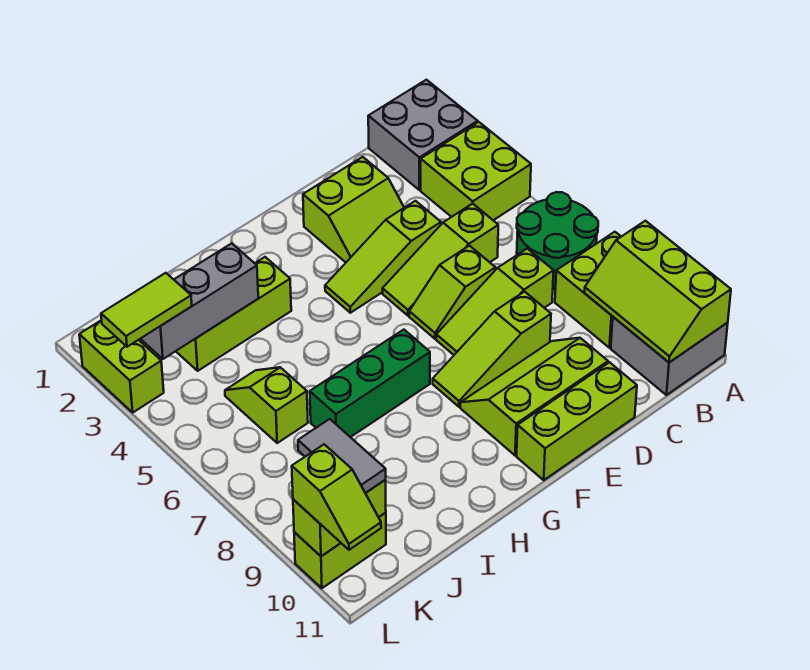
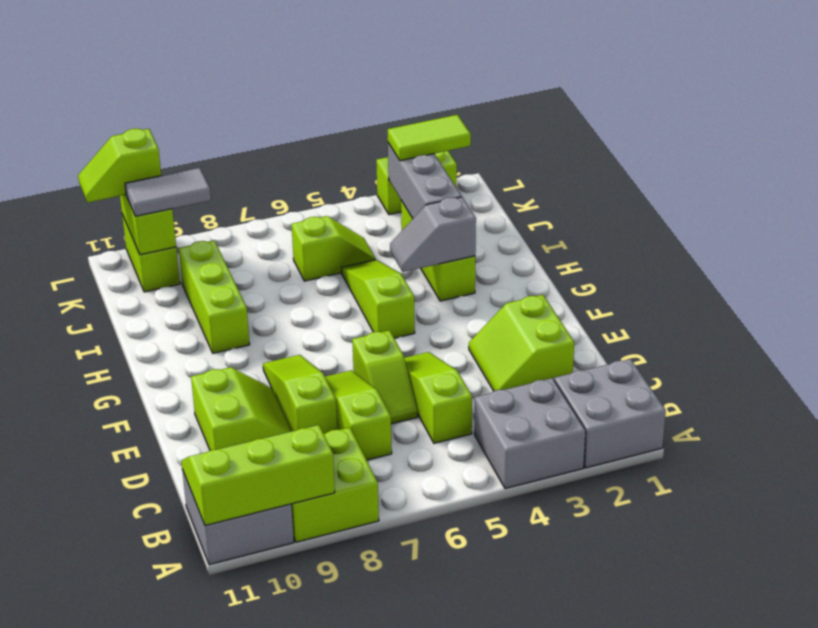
lime 2x2 brick [421,122,531,220] -> grey 2x2 brick [474,378,586,489]
green 2x2 round brick [517,192,598,289] -> none
lime 1x3 slope [325,201,441,313] -> lime 1x3 slope moved to [342,260,415,338]
lime 1x2 slope [409,246,495,339] -> lime 1x2 slope turned to [352,330,418,424]
lime 2x3 slope [460,338,608,456] -> lime 2x2 slope [191,367,292,451]
lime 1x3 brick [517,362,637,480] -> lime 1x3 brick moved to [179,240,250,353]
green 1x3 brick [310,330,430,437] -> none
none -> grey 1x2 slope [390,197,476,272]
lime 1x2 tile [101,273,192,347] -> lime 1x2 tile turned to [388,115,471,161]

